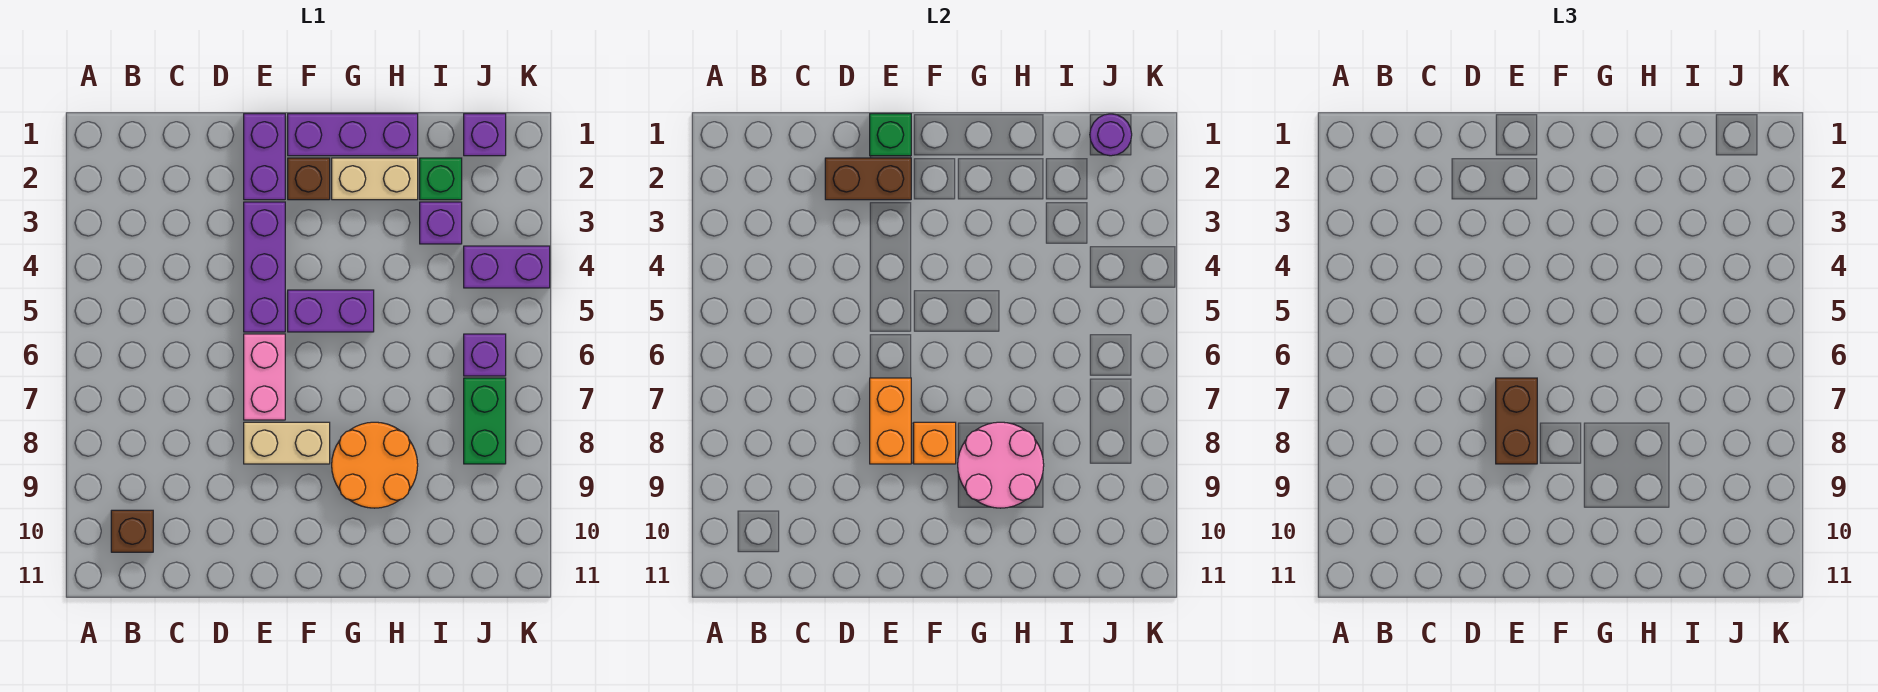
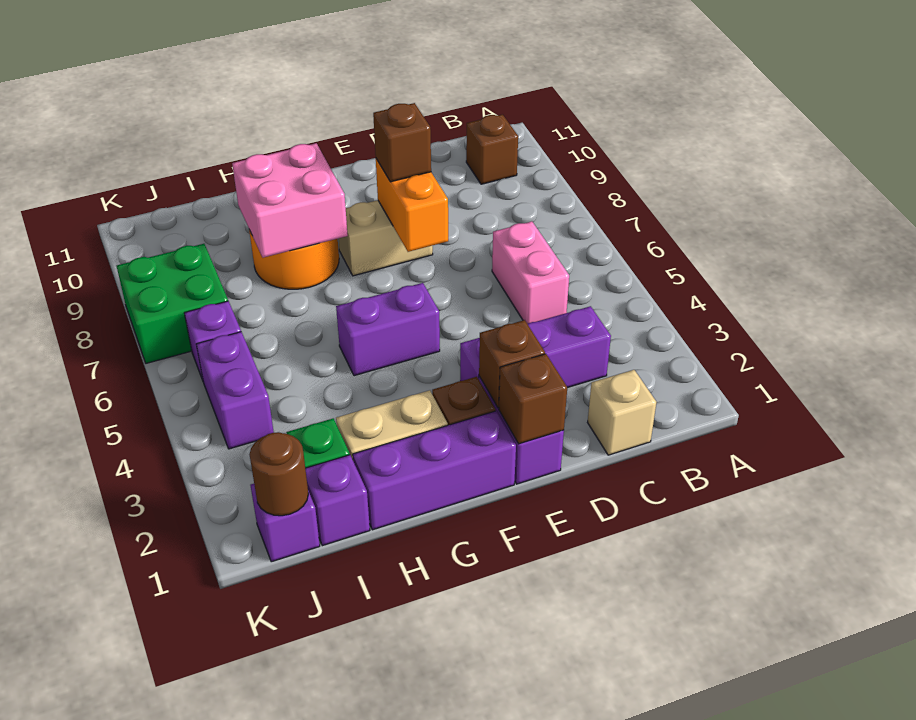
none -> tan 1x1 brick [588,370,656,455]
brown 1x2 brick [825,158,911,200] -> brown 1x1 brick [479,320,545,408]
green 1x1 brick [870,114,911,156] -> brown 1x1 brick [499,354,567,444]
purple 1x3 brick [244,202,285,332] -> purple 1x3 brick turned to [460,306,611,388]
pink 1x2 brick [244,334,285,420] -> pink 1x2 brick moved to [492,221,569,324]
brown 1x2 brick [1496,378,1537,464] -> brown 1x1 brick [373,103,431,182]
orange 1x1 brick [914,422,956,464] -> none
pink 2x2 round brick [958,422,1044,508] -> pink 2x2 brick [232,143,348,258]
purple 1x1 brick [420,202,462,244] -> purple 1x1 brick moved to [305,455,370,546]
purple 1x1 round brick [1090,114,1132,156] -> brown 1x1 round brick [249,432,308,516]
purple 1x2 brick [464,246,550,288] -> purple 1x2 brick turned to [196,332,274,449]
green 1x2 brick [464,378,506,464] -> green 2x2 brick [117,244,228,363]

